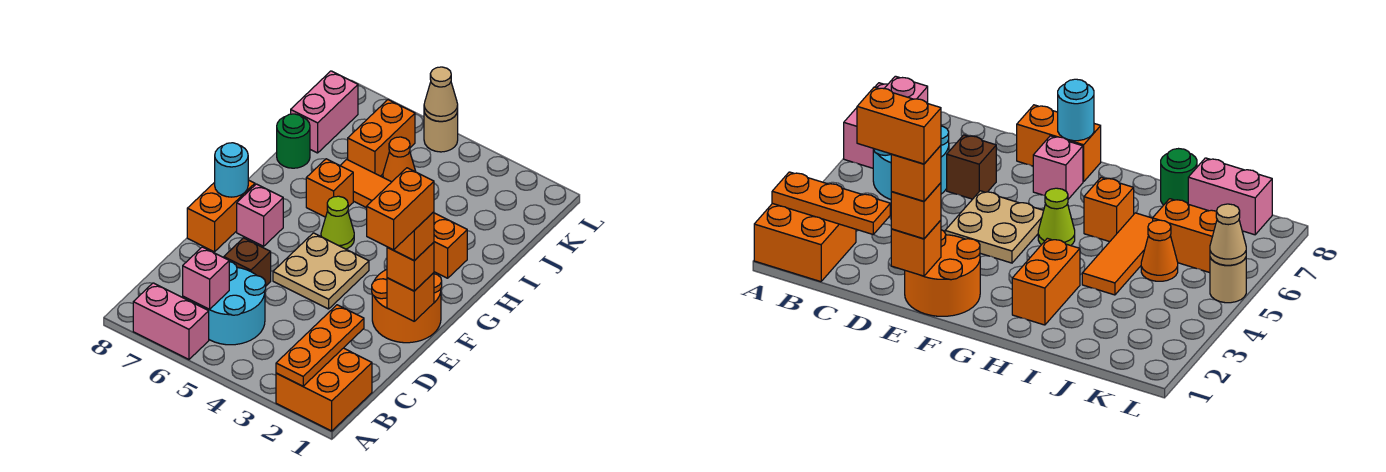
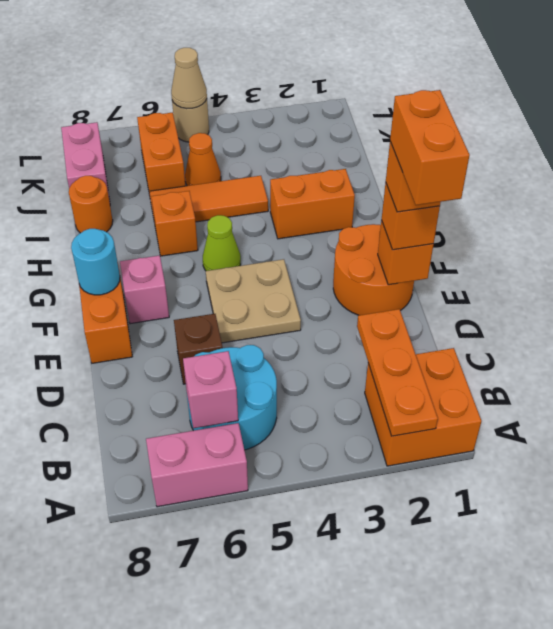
green 1x1 round brick [277,114,310,168] -> orange 1x1 round brick [69,176,113,233]

